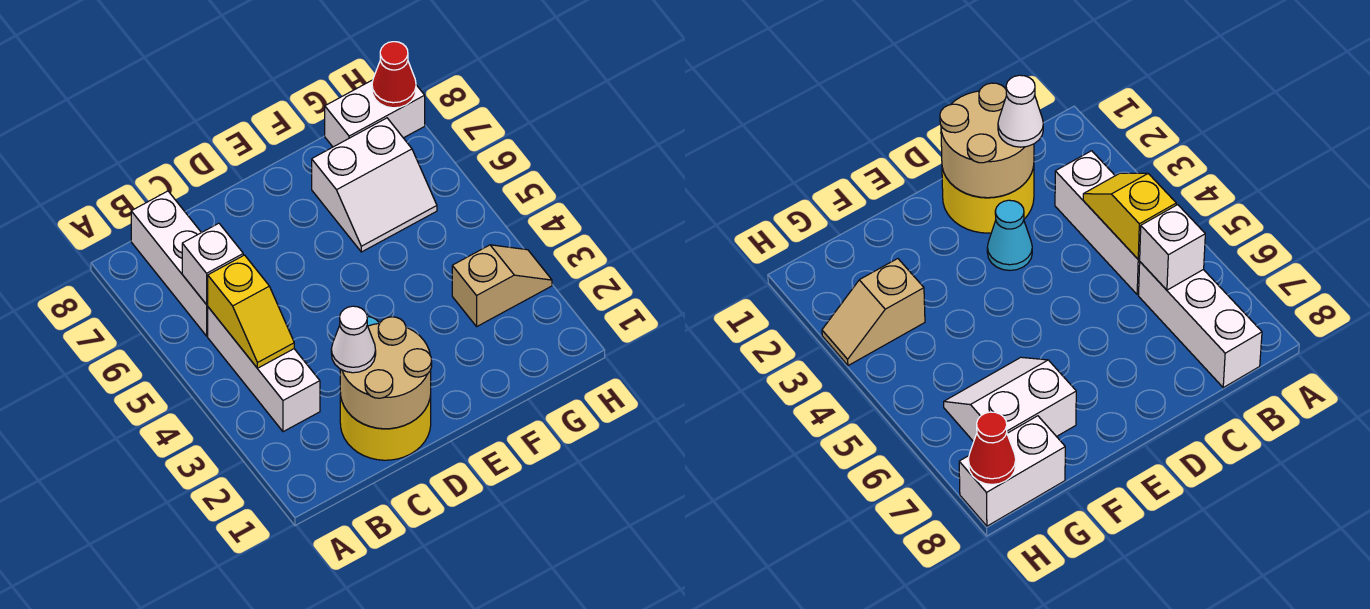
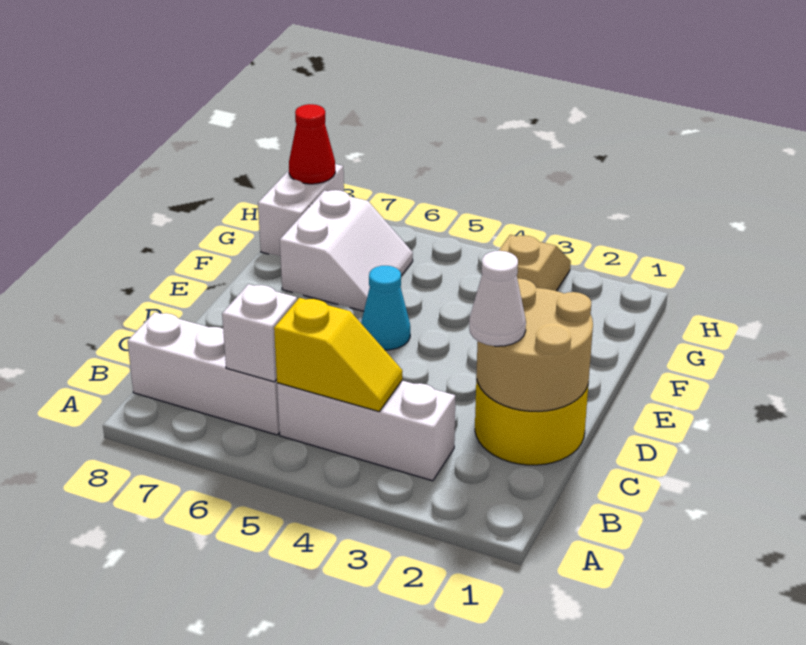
cyan 1x1 cone [987,200,1032,271] -> cyan 1x1 cone moved to [361,266,410,350]

